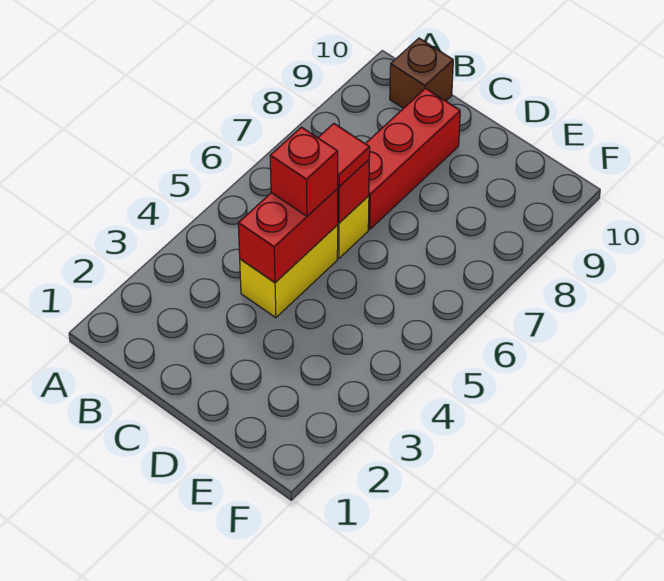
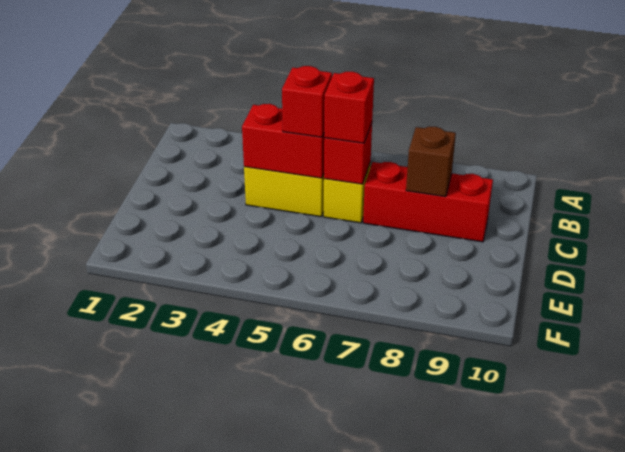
brown 1x1 brick [390,38,453,108] -> brown 1x1 brick moved to [406,127,456,197]
red 1x1 tile [318,123,370,186] -> red 1x1 brick [324,72,374,143]

